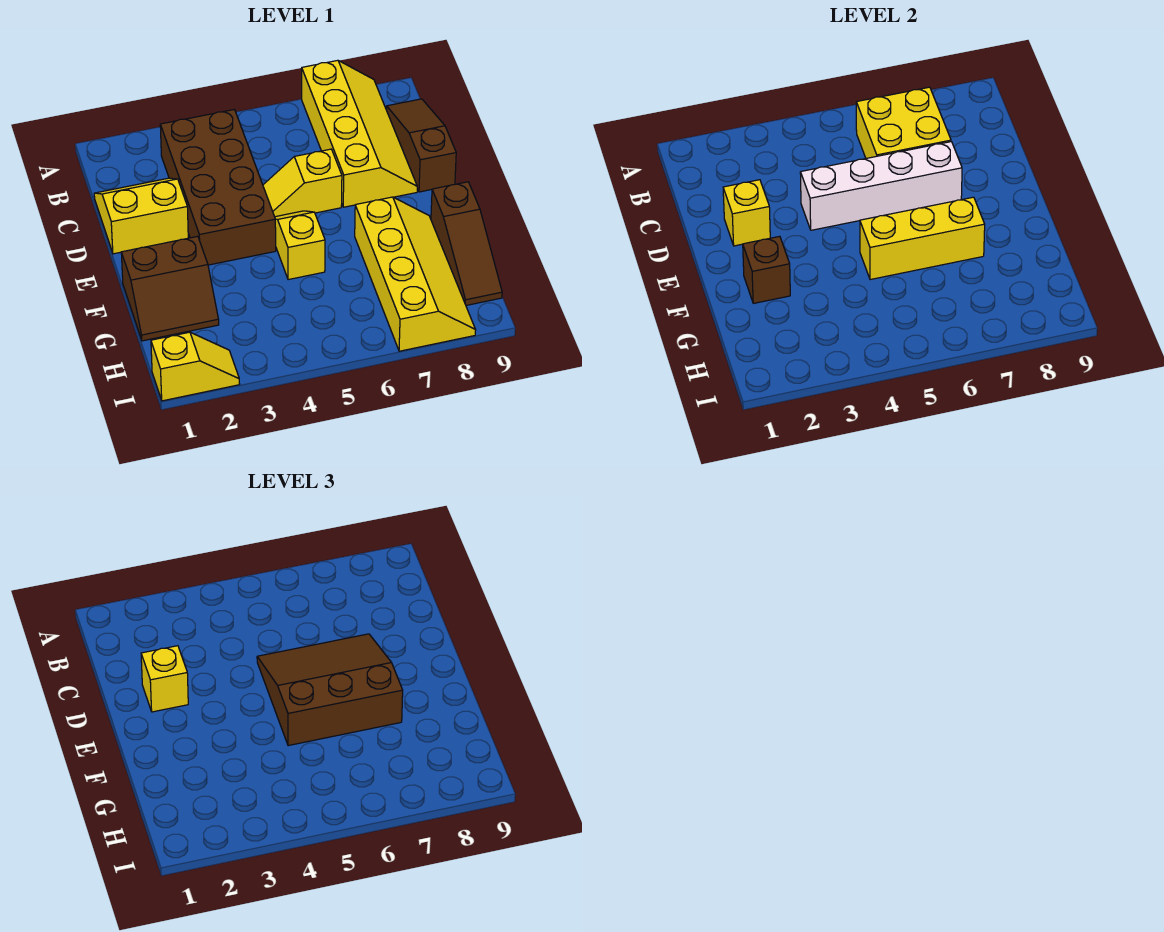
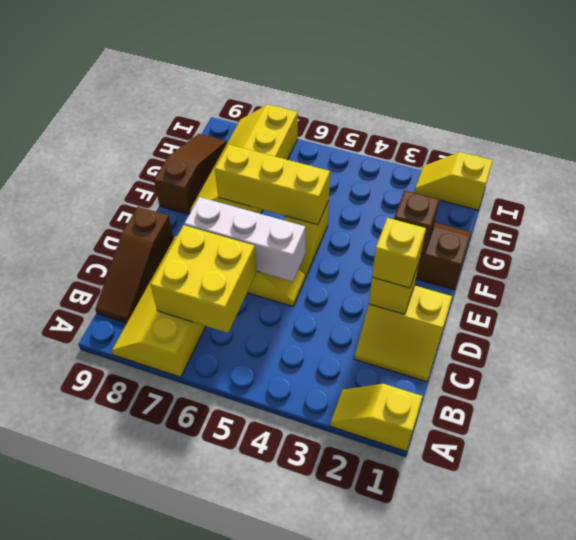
none -> yellow 1x2 slope [330,384,423,451]
brown 2x4 brick [160,110,276,265] -> none
white 1x4 brick [800,142,962,230] -> white 1x3 brick [184,197,305,282]
brown 3x3 slope [257,634,403,746] -> none

